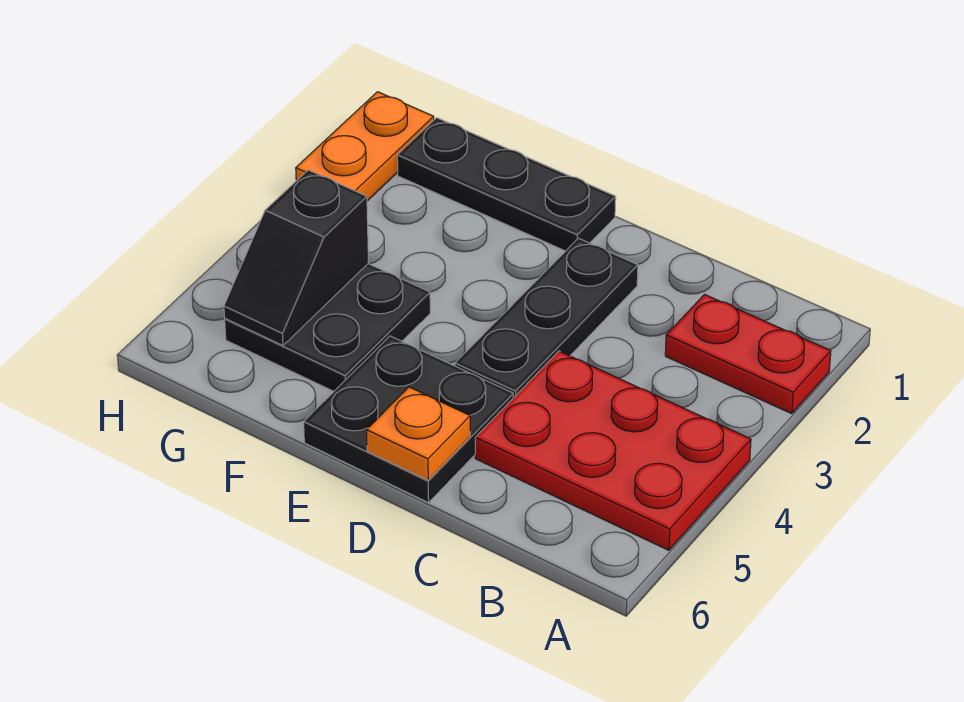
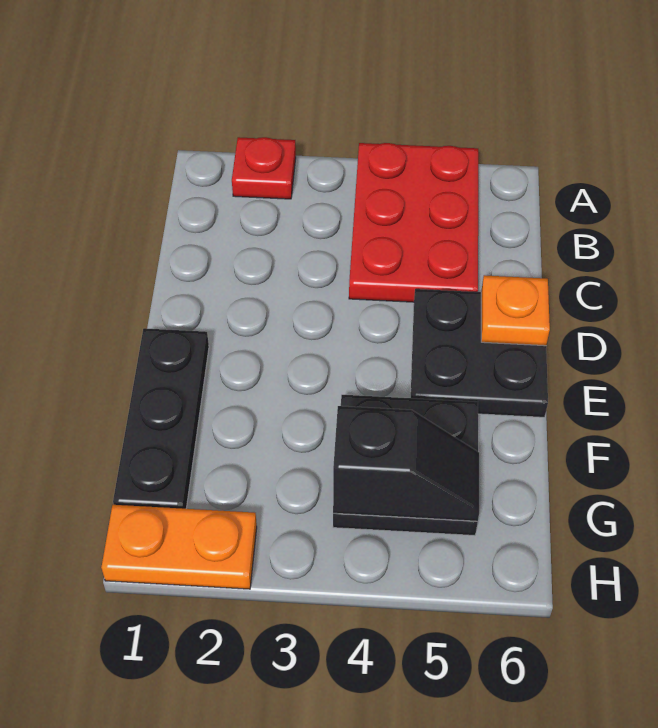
red 1x2 plate [665,295,831,414] -> red 1x1 plate [232,137,296,199]
black 1x3 plate [455,238,638,398] -> none

